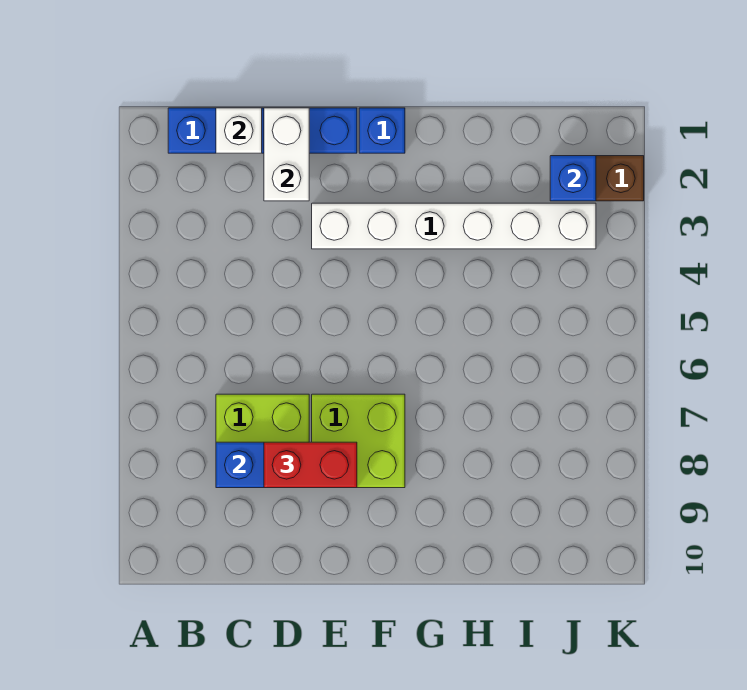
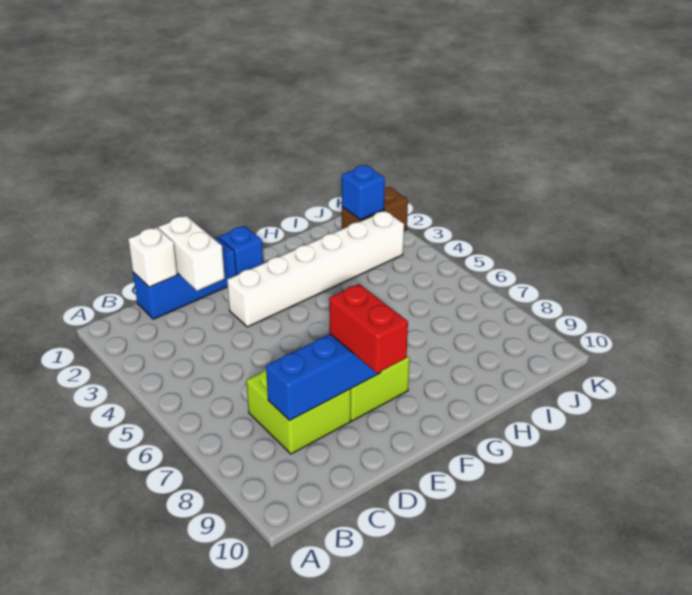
blue 1x4 brick [168,108,357,153] -> blue 1x3 brick [133,237,236,319]
red 1x2 brick [264,442,357,488] -> red 1x2 brick turned to [329,284,408,373]

